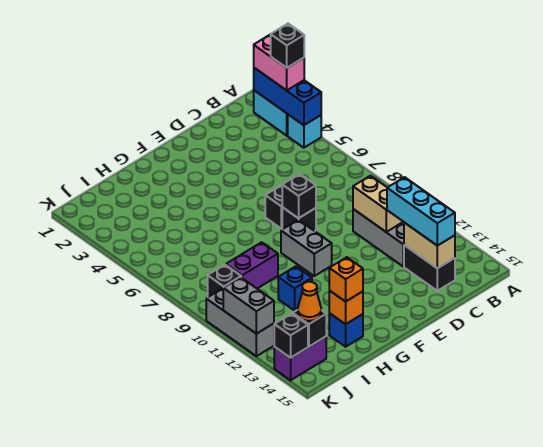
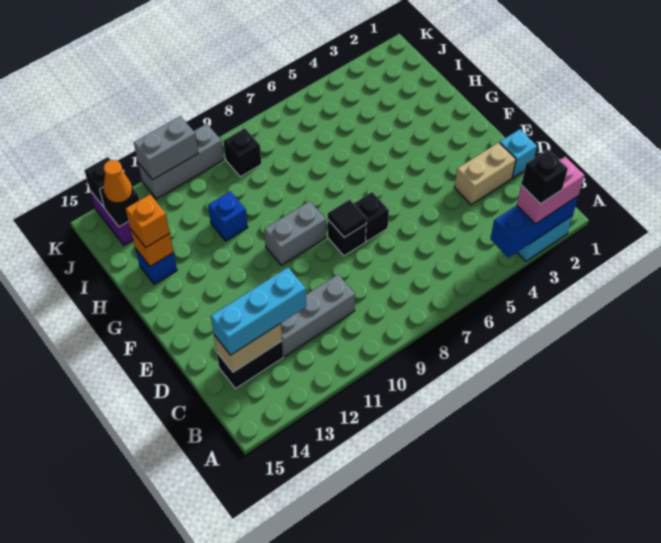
cyan 1x1 brick [288,115,321,148] -> cyan 1x1 brick moved to [500,129,537,178]
tan 1x2 brick [353,176,403,232] -> tan 1x2 brick moved to [454,142,516,205]
black 1x1 brick [282,174,316,218] -> black 1x1 tile [328,200,366,237]
purple 1x2 brick [226,242,278,288] -> none

